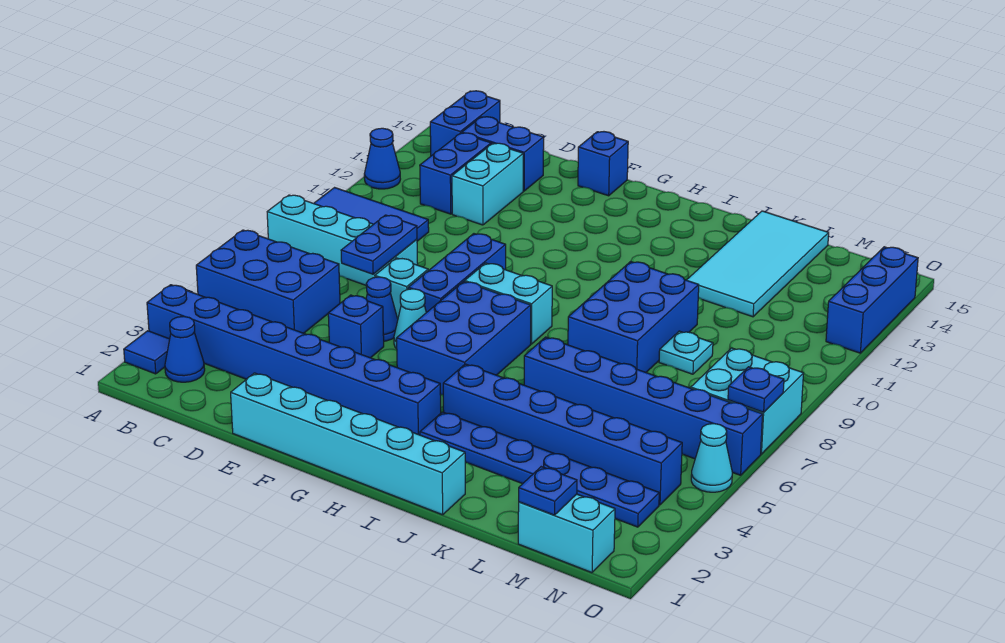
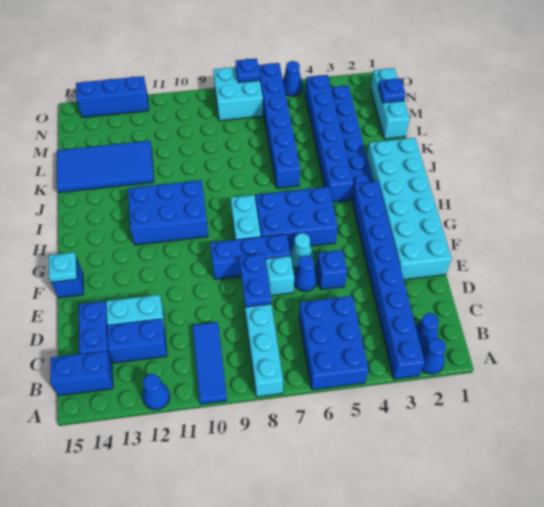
blue 1x1 tile [124,331,170,374] -> blue 1x1 cone [422,338,446,374]
blue 1x2 plate [341,215,417,274] -> blue 1x2 plate turned to [239,253,271,307]
cyan 1x6 brick [231,373,465,515] -> cyan 2x6 brick [367,138,452,280]
blue 2x3 brick [568,262,699,372] -> blue 2x3 brick moved to [128,180,208,245]
cyan 2x4 tile [687,211,829,317] -> blue 2x4 tile [57,141,154,193]
cyan 1x1 plate [659,331,713,374] -> cyan 1x1 plate moved to [49,252,77,282]
cyan 1x2 brick [518,494,615,573] -> cyan 1x3 brick [371,68,410,139]
cyan 1x1 cone [691,424,732,492] -> blue 1x1 cone [283,61,303,96]

